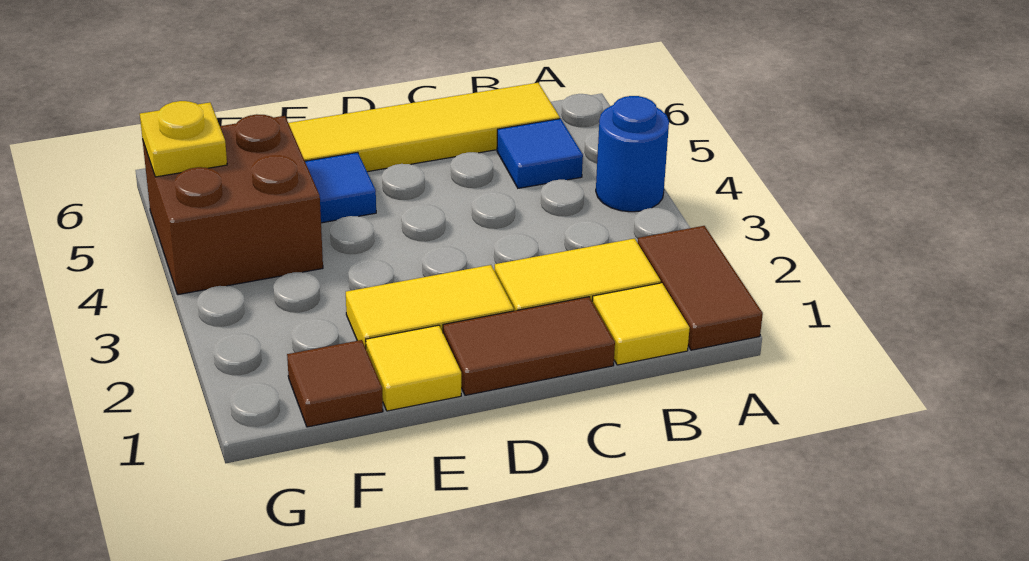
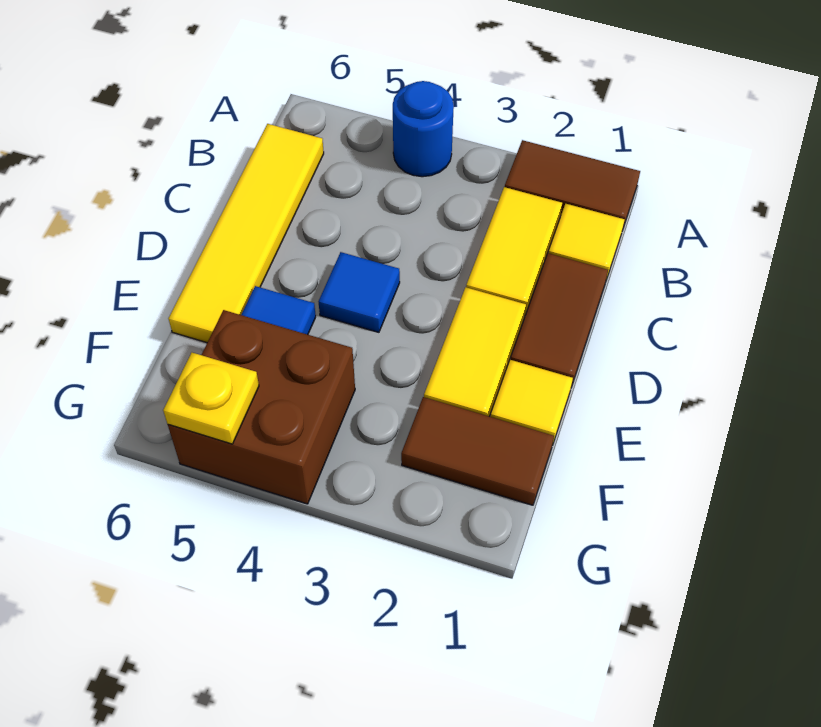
blue 1x1 tile [497,119,583,188] -> blue 1x1 tile moved to [319,252,400,332]
brown 1x1 tile [287,340,383,427] -> brown 1x2 tile [401,397,554,505]

